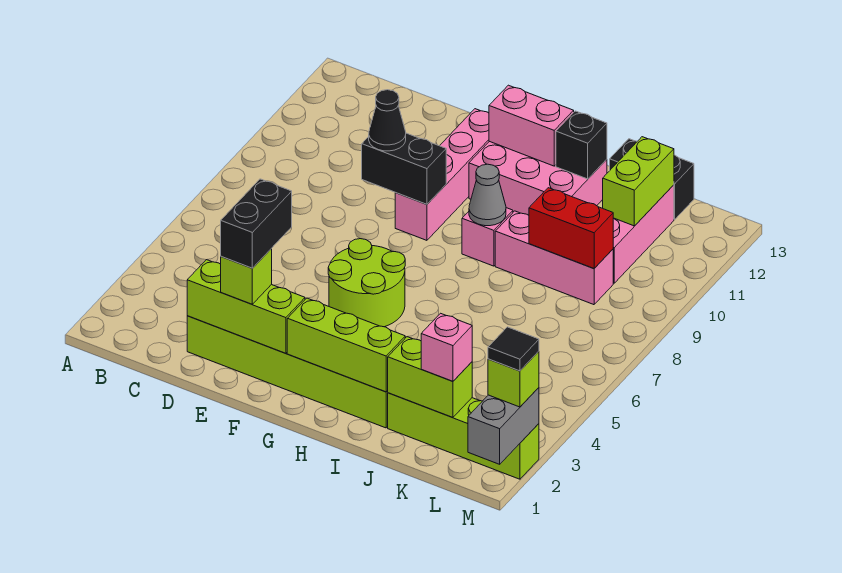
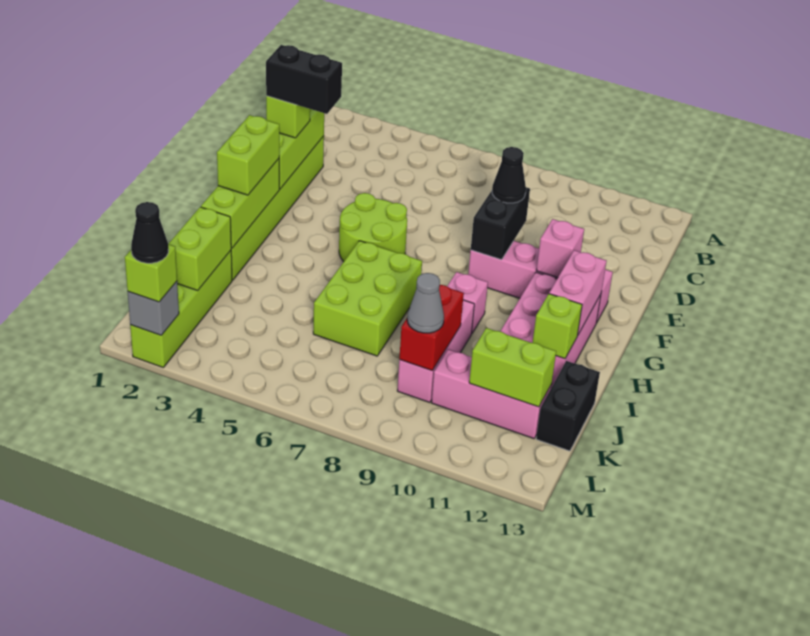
none -> lime 1x2 brick [217,115,279,195]
none -> lime 2x3 brick [313,241,422,356]
grey 1x1 cone [469,164,506,226] -> grey 1x1 cone moved to [407,273,444,333]
black 1x1 brick [556,111,607,179] -> lime 1x1 brick [533,294,582,359]
pink 1x1 brick [421,313,472,381] -> pink 1x1 brick moved to [536,219,584,278]
grey 1x2 brick [468,388,539,464] -> grey 1x1 brick [128,281,179,335]
black 1x1 tile [488,327,539,371] -> black 1x1 cone [131,202,168,263]

